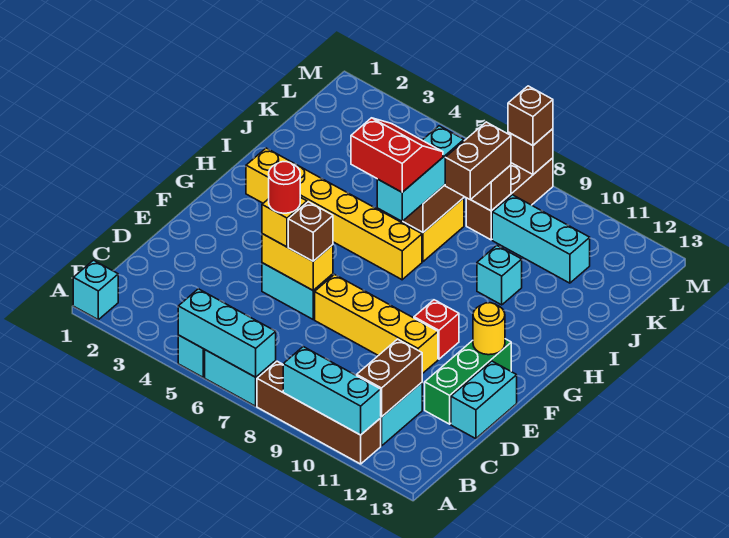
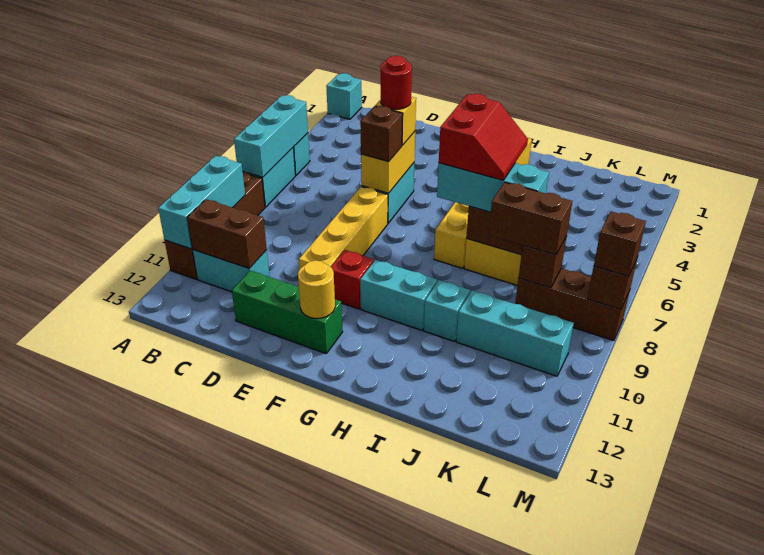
cyan 1x2 brick [451,361,517,439] -> cyan 1x2 brick moved to [360,260,437,330]
cyan 1x3 brick [492,195,590,283] -> cyan 1x3 brick turned to [456,290,574,376]

